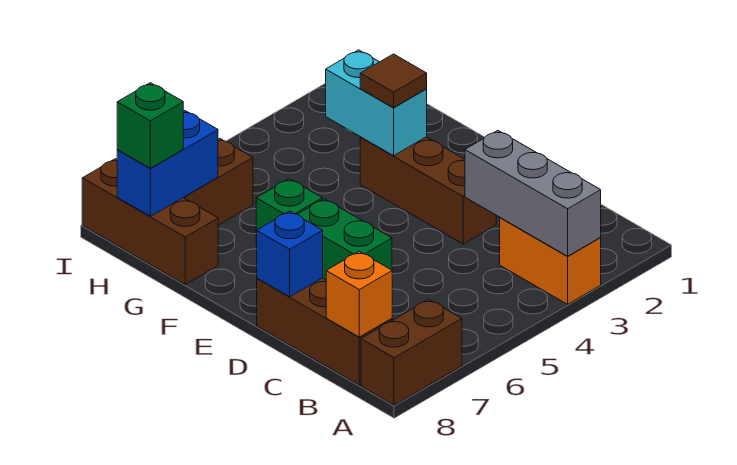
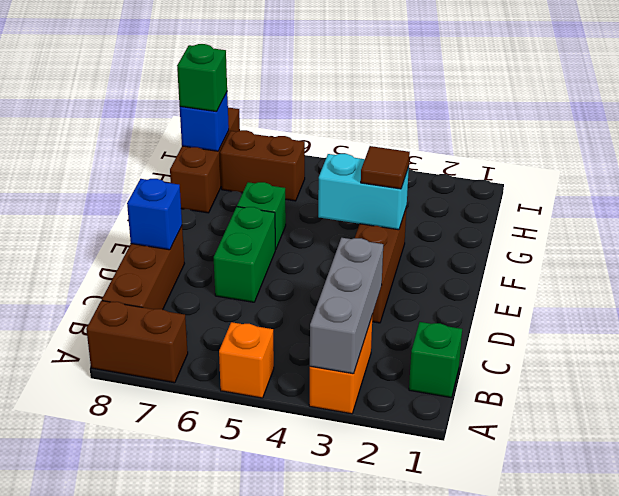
none -> green 1x1 brick [409,322,462,398]
orange 1x1 brick [326,251,392,337] -> orange 1x1 brick moved to [219,322,274,398]
cyan 1x2 brick [326,50,427,156] -> cyan 1x2 brick turned to [318,154,409,230]
blue 1x2 brick [117,111,218,216] -> blue 1x1 brick [180,92,229,151]

